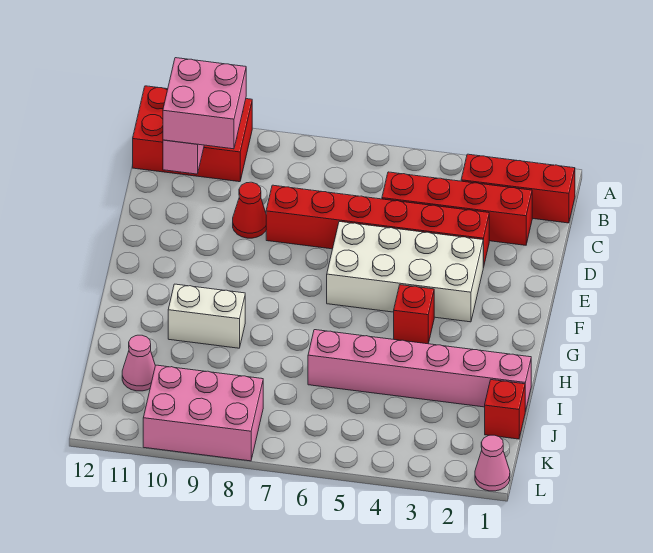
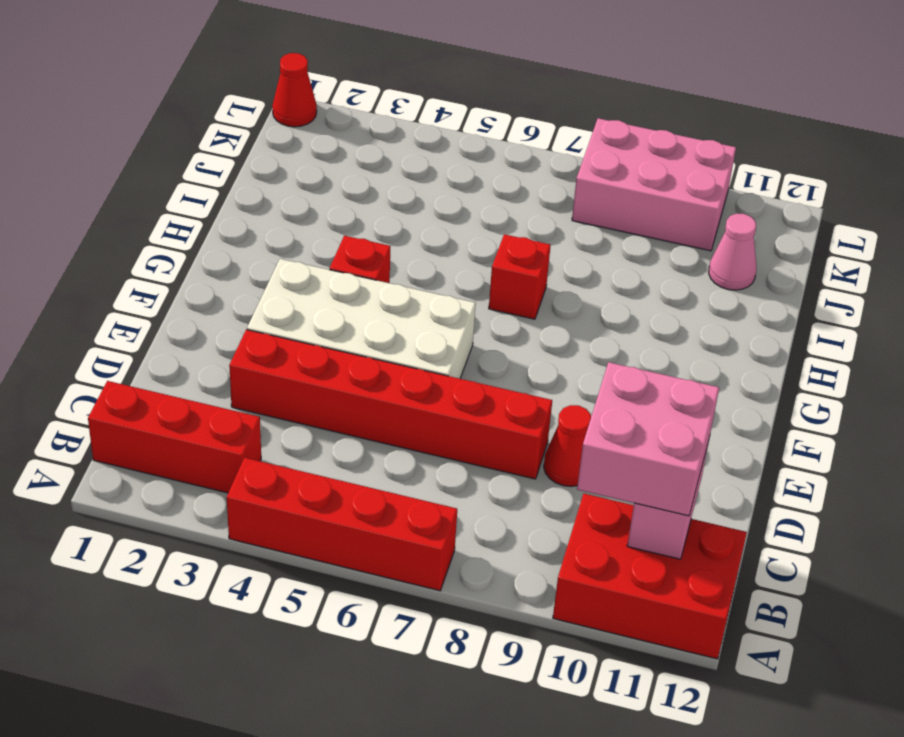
red 1x4 brick [382,172,532,245] -> red 1x4 brick moved to [227,458,457,591]
white 1x2 brick [168,284,245,348] -> none
pink 1x6 brick [308,330,531,412] -> none
red 1x1 brick [485,380,525,439] -> red 1x1 brick moved to [489,234,551,319]
pink 1x1 cone [475,435,510,491] -> red 1x1 cone [272,53,317,127]

